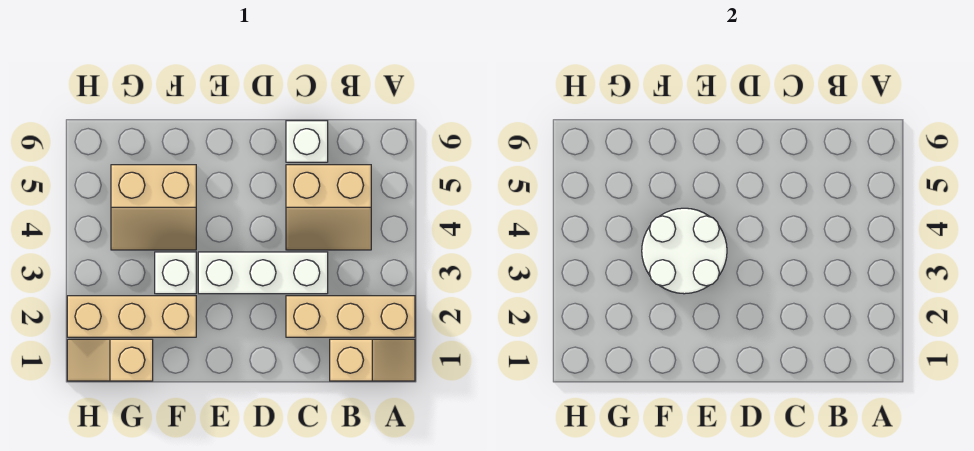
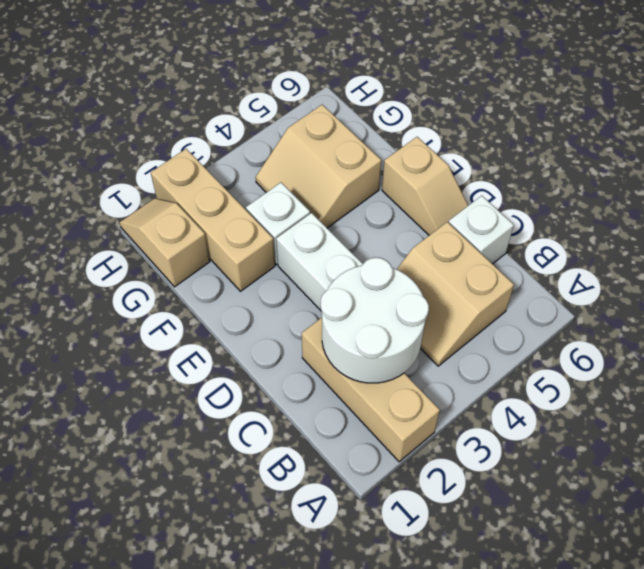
tan 1x2 slope [330,339,415,381] -> tan 1x2 slope moved to [382,137,468,235]
white 2x2 round brick [642,208,727,294] -> white 2x2 round brick moved to [321,258,429,383]

